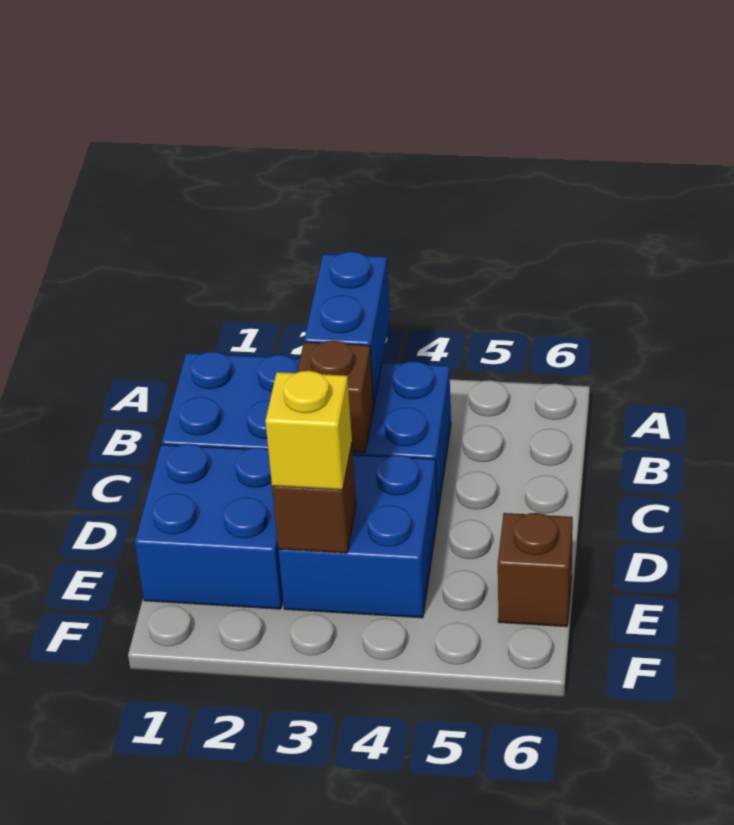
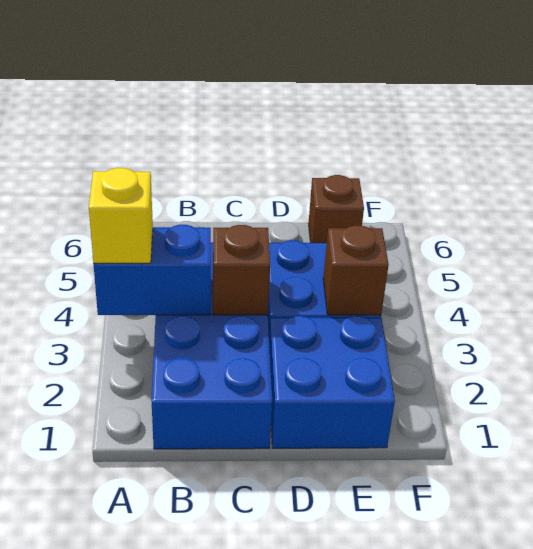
yellow 1x1 brick [265,371,352,490] -> yellow 1x1 brick moved to [89,168,153,263]

